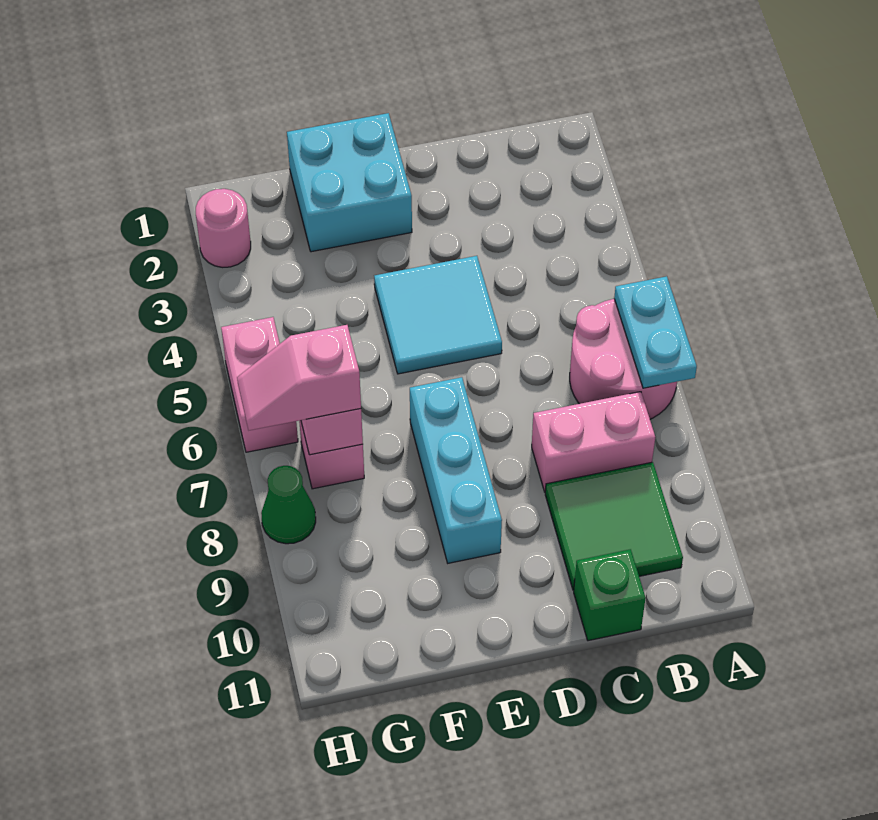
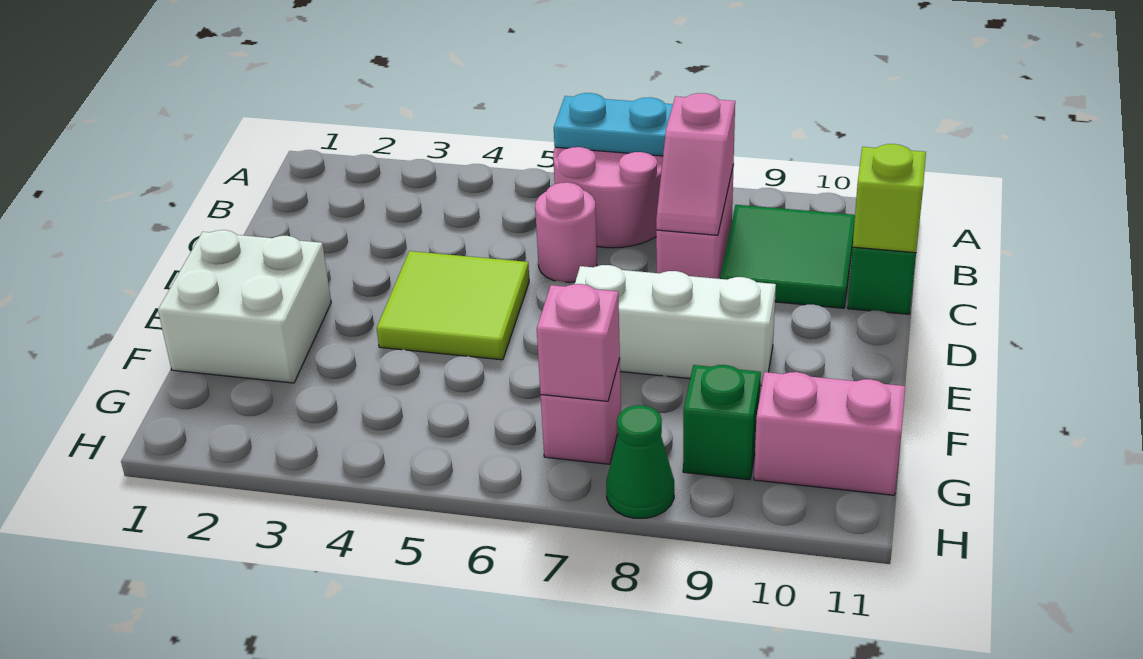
none -> lime 1x1 brick [853,144,926,253]
cyan 2x2 tile [374,256,502,374] -> lime 2x2 tile [377,251,529,360]
cyan 2x2 brick [287,113,412,252] -> white 2x2 brick [158,230,331,383]
cyan 1x3 brick [410,377,502,563] -> white 1x3 brick [575,265,776,386]
pink 1x2 slope [237,325,361,430] -> pink 1x2 slope moved to [656,93,735,235]
none -> green 1x1 brick [683,365,761,480]
pink 1x1 round brick [196,189,251,267] -> pink 1x1 round brick moved to [535,182,597,282]
pink 1x2 brick [221,317,298,452] -> pink 1x2 brick moved to [754,372,905,495]

